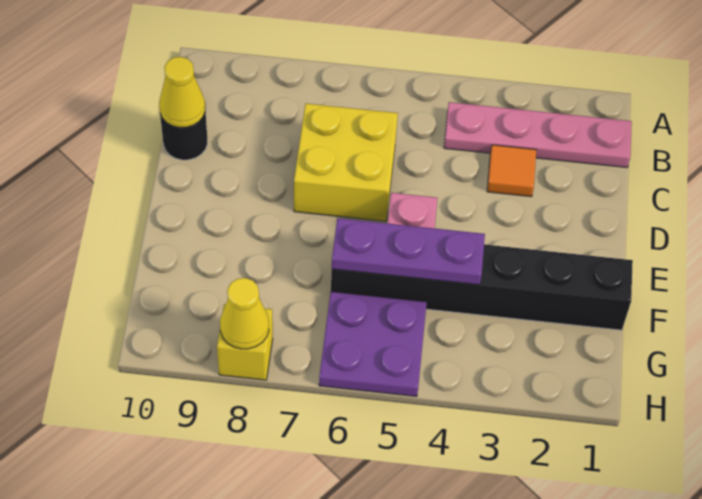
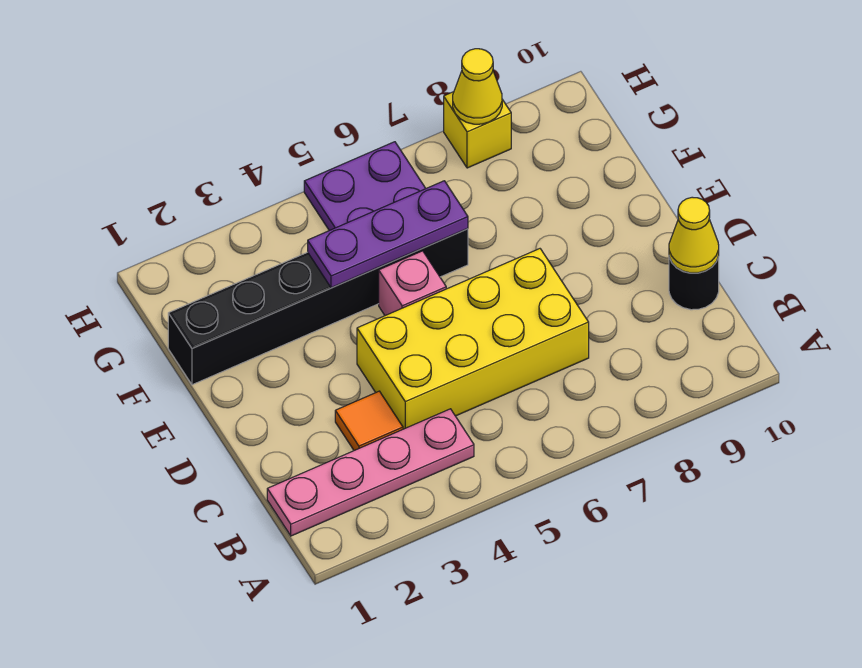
yellow 2x2 brick [294,103,398,221] -> yellow 2x4 brick [357,249,589,429]

